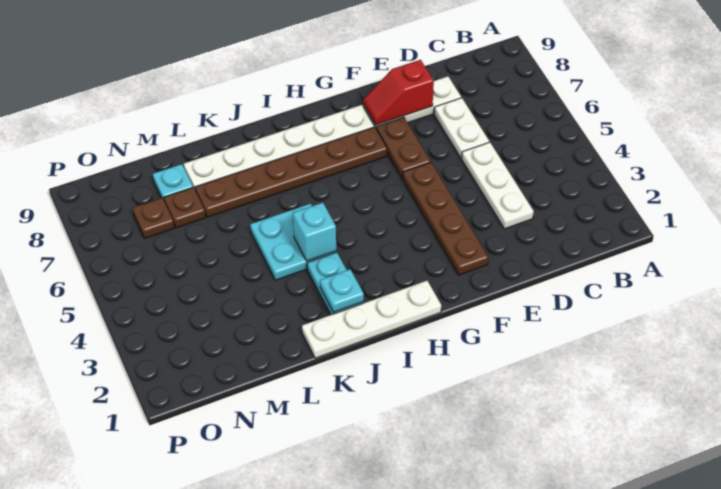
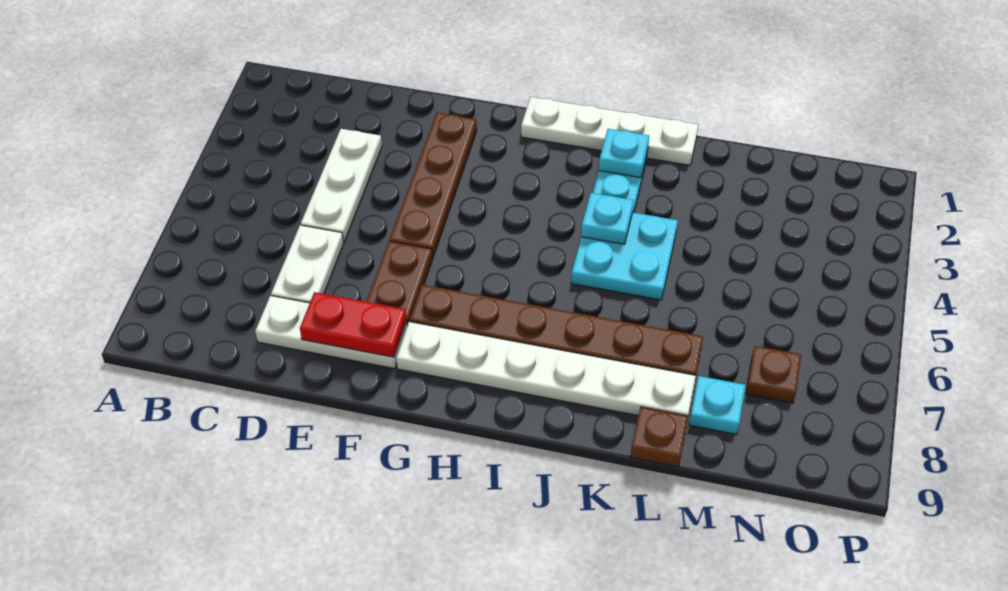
red 1x2 slope [363,60,434,125] -> red 1x2 plate [300,292,407,357]
cyan 1x1 brick [293,203,336,261] -> cyan 1x1 plate [581,193,634,244]
brown 1x1 plate [164,187,206,228] -> brown 1x1 plate moved to [631,407,688,467]

